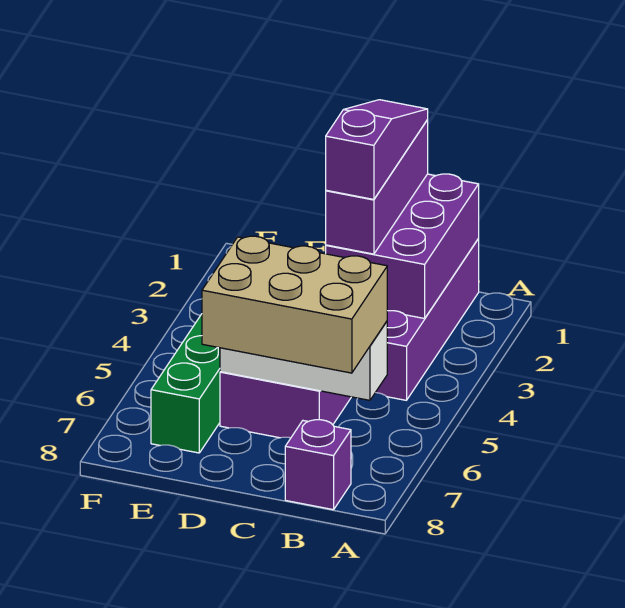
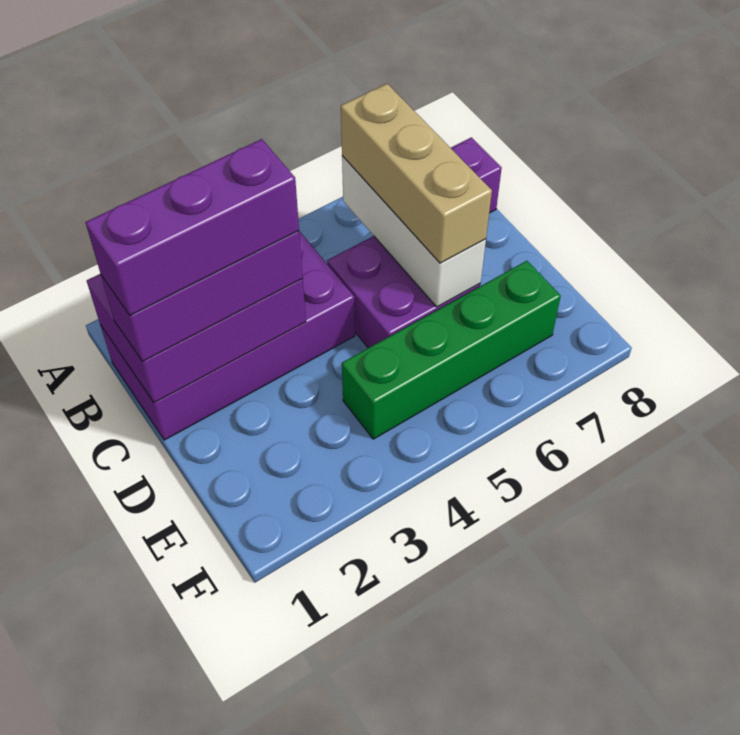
tan 2x3 brick [202,236,387,373] -> tan 1x3 brick [341,84,492,263]
purple 1x3 slope [326,100,428,199] -> purple 1x3 brick [85,139,299,316]

